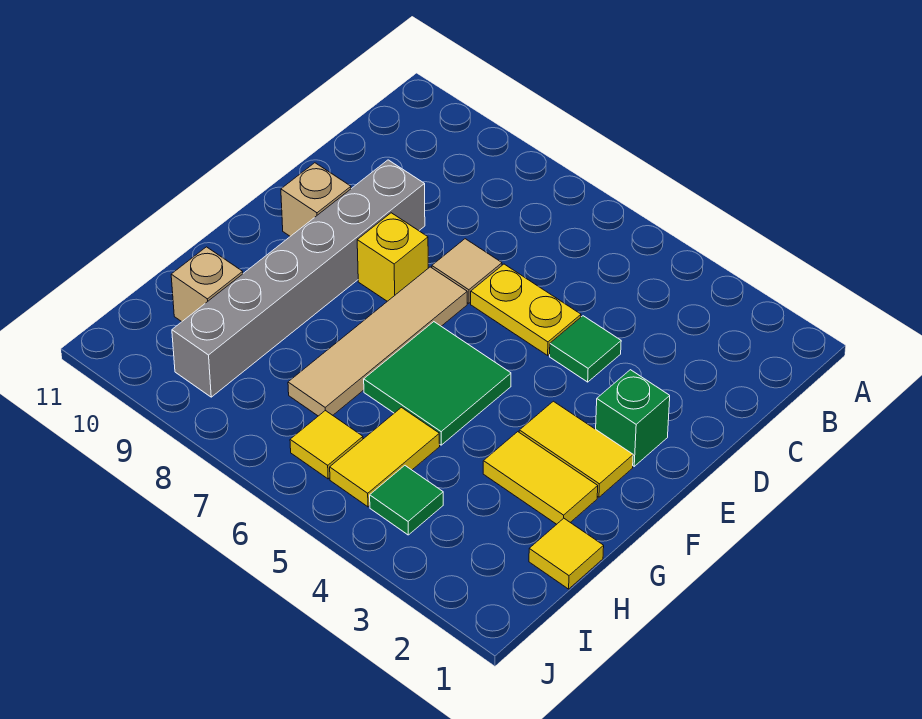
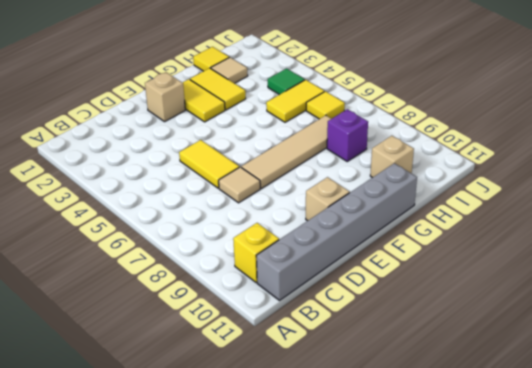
green 1x1 tile [550,316,621,382] -> none
yellow 1x2 plate [471,264,581,355] -> yellow 1x2 tile [179,140,239,188]
grey 1x6 brick [172,160,425,397] -> grey 1x6 brick moved to [256,163,417,300]
green 1x1 brick [596,370,670,466] -> tan 1x1 brick [145,72,185,122]
yellow 1x1 brick [357,213,428,301] -> yellow 1x1 brick moved to [233,223,279,282]
green 2x2 tile [364,322,511,445] -> none
none -> tan 1x1 tile [211,57,248,83]
none -> purple 1x1 brick [327,109,368,161]

